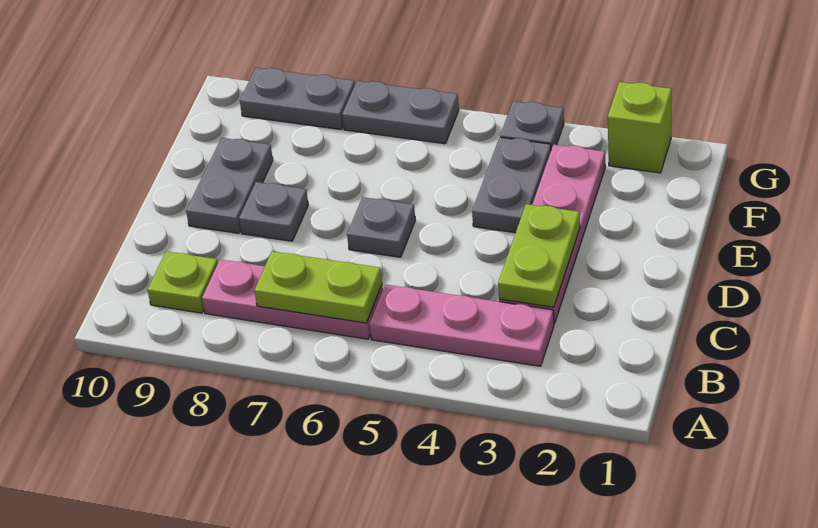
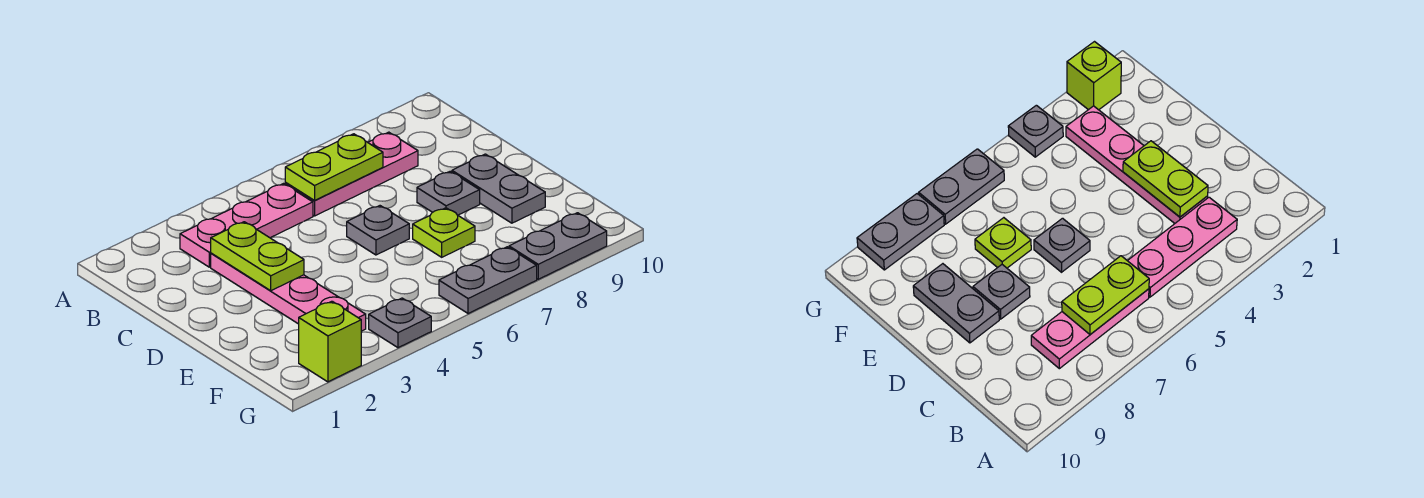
lime 1x1 plate [148,251,218,313] -> lime 1x1 plate moved to [413,208,475,257]
grey 1x2 plate [472,137,551,233] -> none

